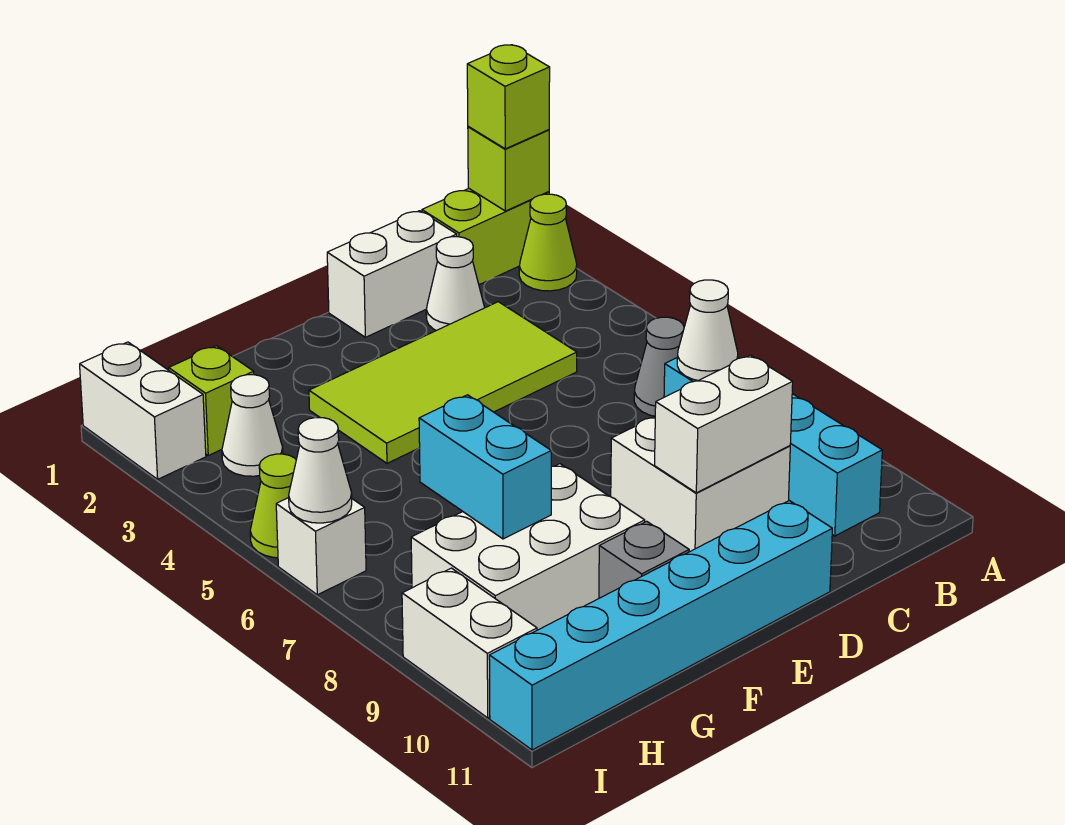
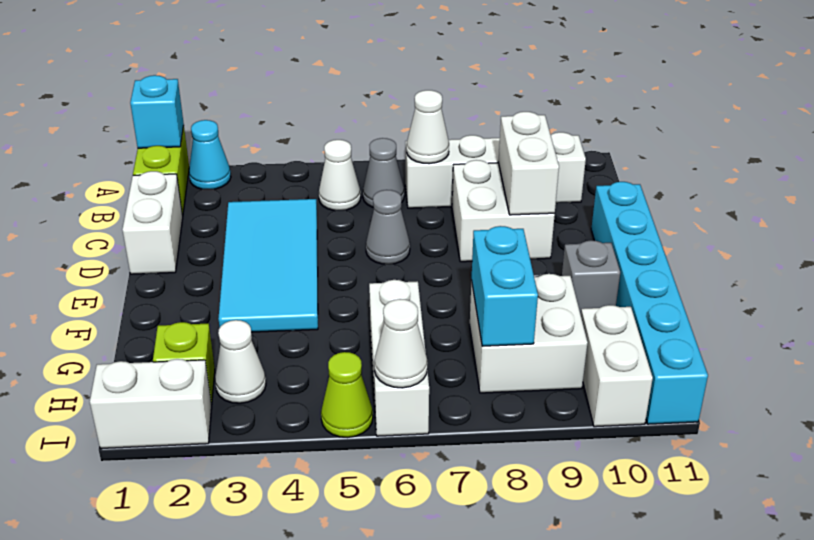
lime 1x1 brick [468,126,549,211] -> cyan 1x1 brick [130,75,184,148]
lime 1x1 brick [467,45,550,149] -> none
lime 1x1 cone [519,194,577,291] -> cyan 1x1 cone [189,120,231,189]
cyan 1x4 brick [664,357,882,536] -> white 1x4 brick [405,132,586,208]
white 1x1 cone [426,237,484,331] -> white 1x1 cone moved to [319,140,361,210]
lime 2x4 tile [309,302,577,463] -> cyan 2x4 tile [218,199,318,332]
none -> grey 1x1 cone [366,190,410,264]
white 2x3 brick [411,464,645,630] -> white 2x2 brick [470,274,588,393]
cyan 1x2 brick [419,395,551,539] -> cyan 1x2 brick turned to [472,226,538,346]
white 1x1 brick [276,498,366,595] -> white 1x3 brick [369,280,429,436]
white 1x2 brick [402,568,537,718] -> white 1x2 brick turned to [581,305,653,427]

